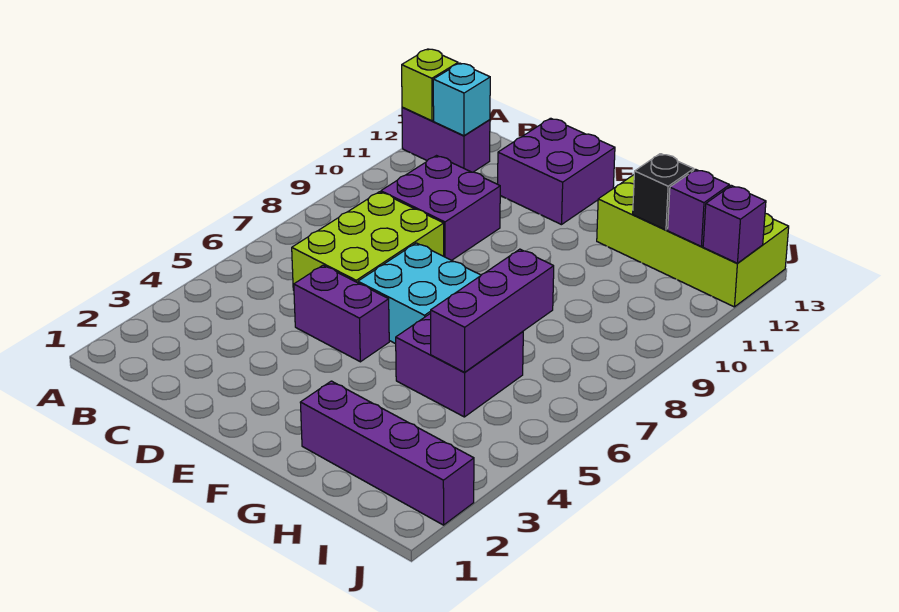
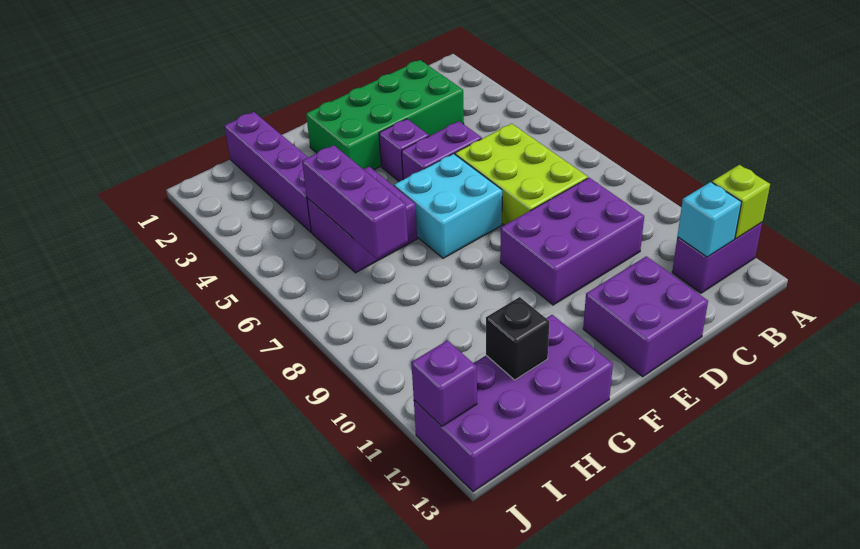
none -> green 2x4 brick [306,60,464,170]
purple 2x2 brick [381,156,500,260] -> purple 2x3 brick [500,178,644,305]
purple 1x4 brick [300,381,474,525] -> purple 1x4 brick turned to [224,112,311,232]
lime 2x4 brick [597,175,789,307] -> purple 2x4 brick [414,315,613,492]
purple 1x1 brick [668,169,730,246] -> purple 1x1 brick moved to [379,119,429,182]

